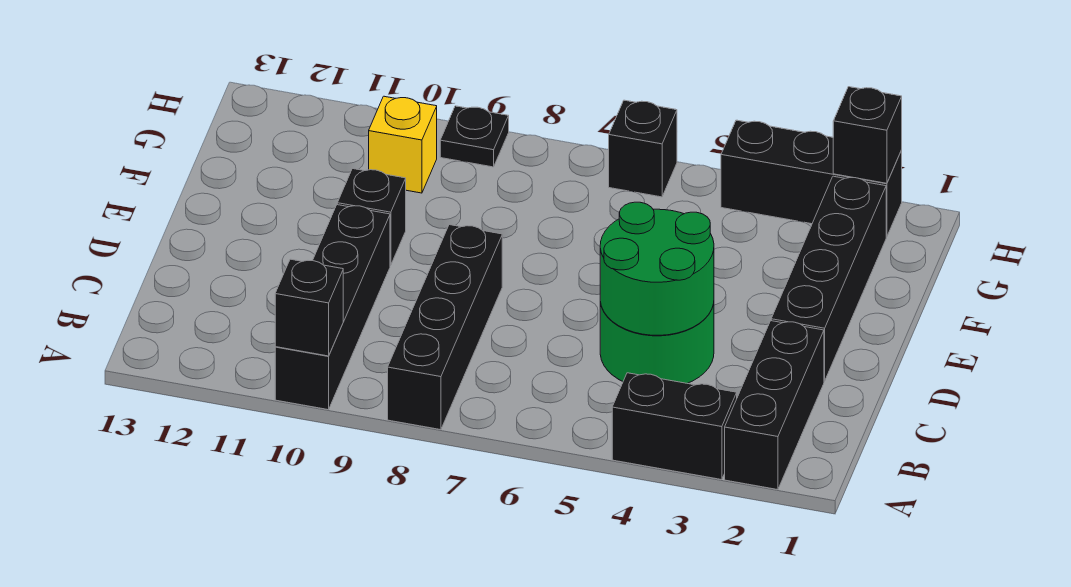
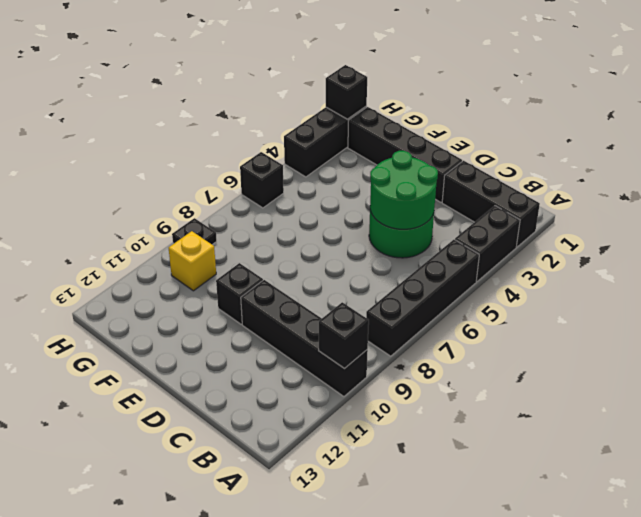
black 1x4 brick [388,225,502,430] -> black 1x4 brick turned to [366,240,479,356]

